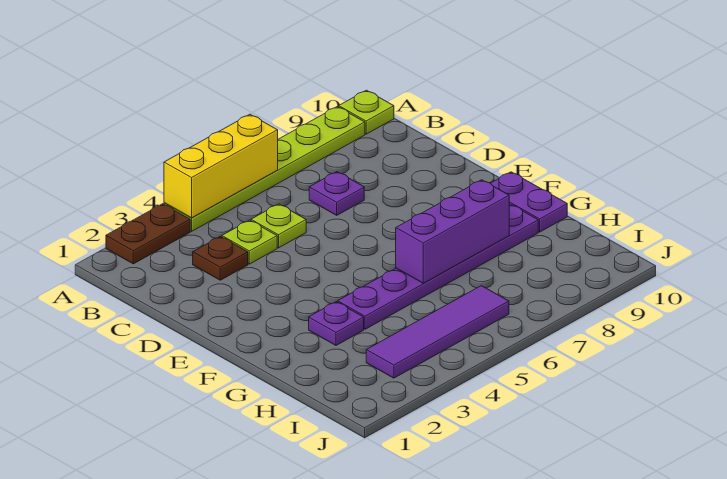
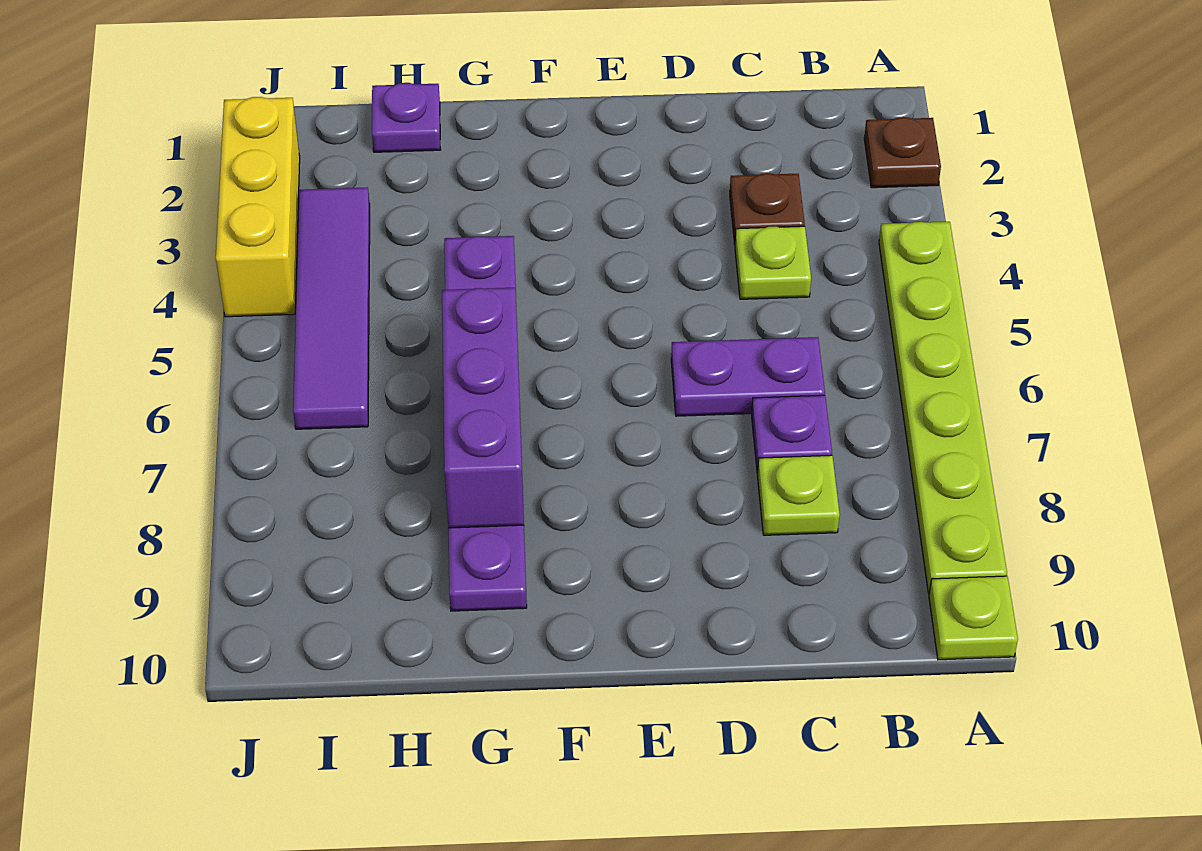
brown 1x2 plate [106,204,190,264] -> brown 1x1 plate [864,117,941,188]
yellow 1x3 brick [164,115,278,218] -> yellow 1x3 brick moved to [216,97,300,317]
lime 1x1 plate [251,204,306,248] -> lime 1x1 plate moved to [757,455,840,535]
purple 1x2 plate [491,172,567,232] -> purple 1x2 plate moved to [671,337,825,416]
purple 1x1 plate [309,302,364,345] -> purple 1x1 plate moved to [372,83,441,152]

